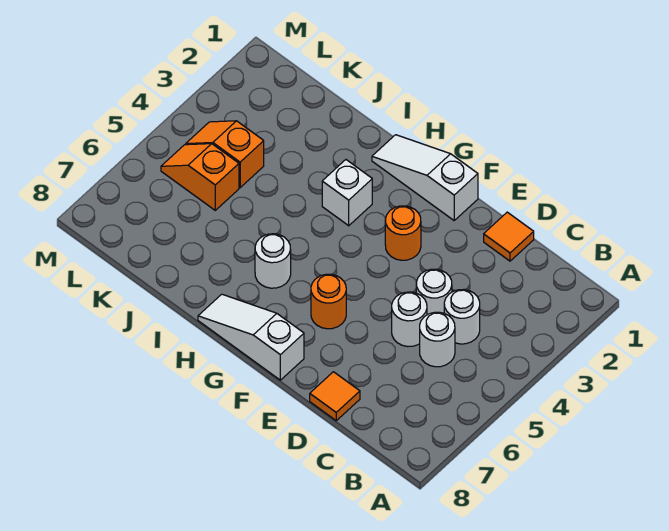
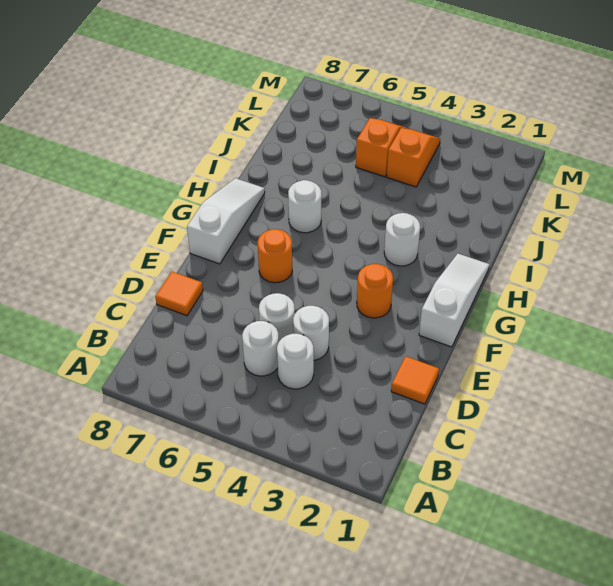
white 1x1 brick [322,160,372,226] -> white 1x1 round brick [384,213,420,266]

